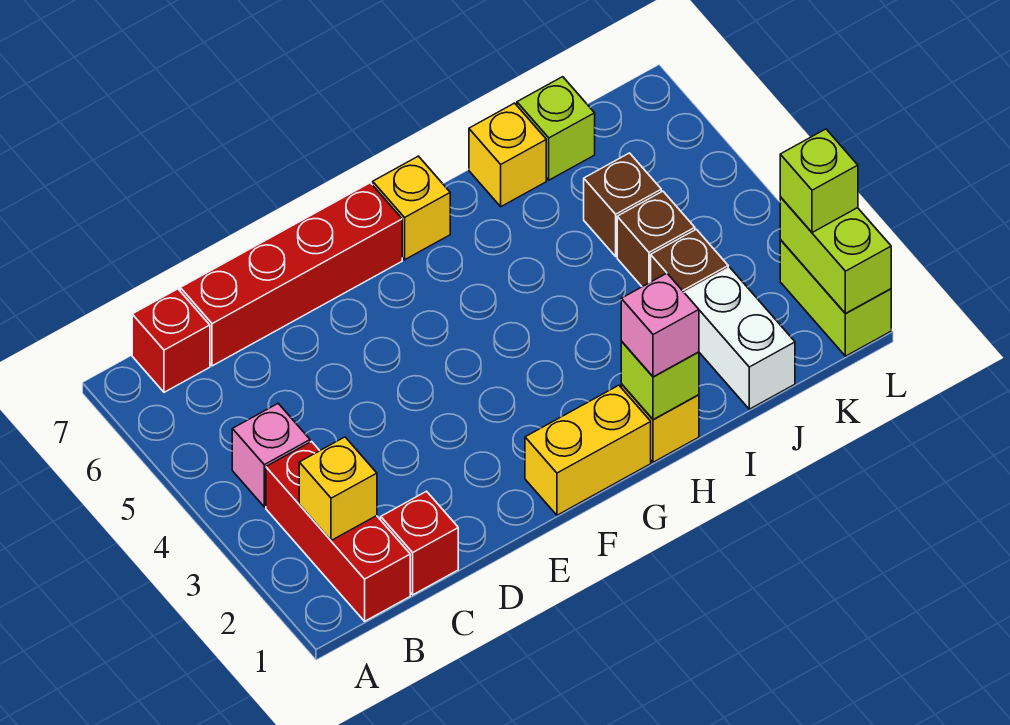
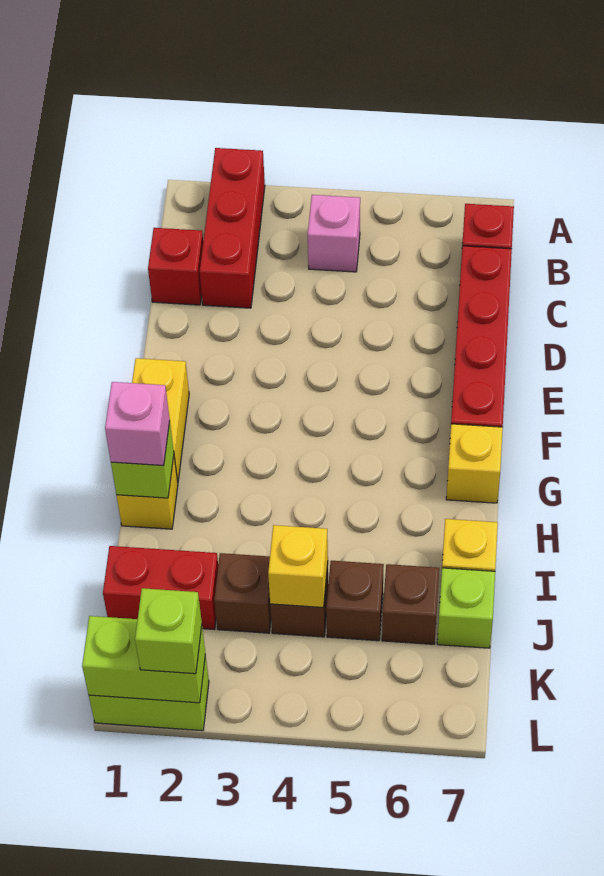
red 1x3 brick [266,442,410,621] -> red 1x3 brick turned to [200,148,265,308]
yellow 1x1 brick [299,437,377,541] -> yellow 1x1 brick moved to [268,525,328,608]
white 1x2 brick [684,268,795,409] -> red 1x2 brick [103,546,218,630]
none -> brown 1x1 brick [382,564,439,644]

